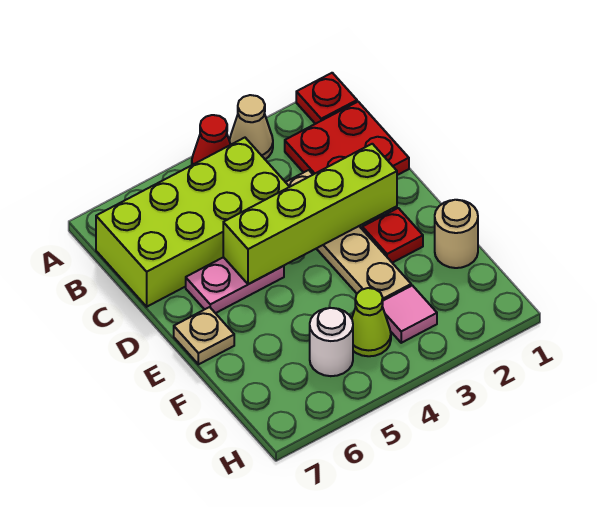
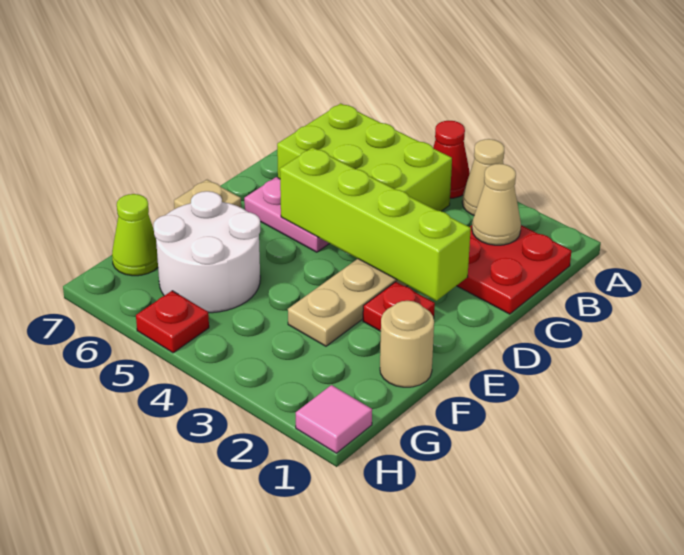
red 1x1 plate [296,73,357,124] -> red 1x1 plate moved to [136,291,209,353]
none -> tan 1x1 cone [472,164,521,245]
lime 2x4 brick [96,138,289,307] -> lime 2x3 brick [277,103,452,211]
pink 1x1 tile [382,285,437,343] -> pink 1x1 tile moved to [296,385,372,453]
lime 1x1 cone [352,288,391,356] -> lime 1x1 cone moved to [112,194,158,276]
white 1x1 round brick [310,308,353,376] -> white 2x2 round brick [153,191,260,313]

